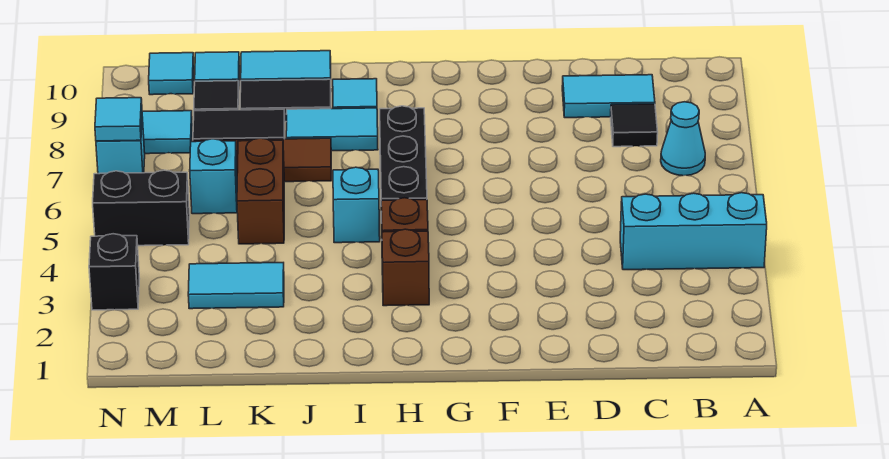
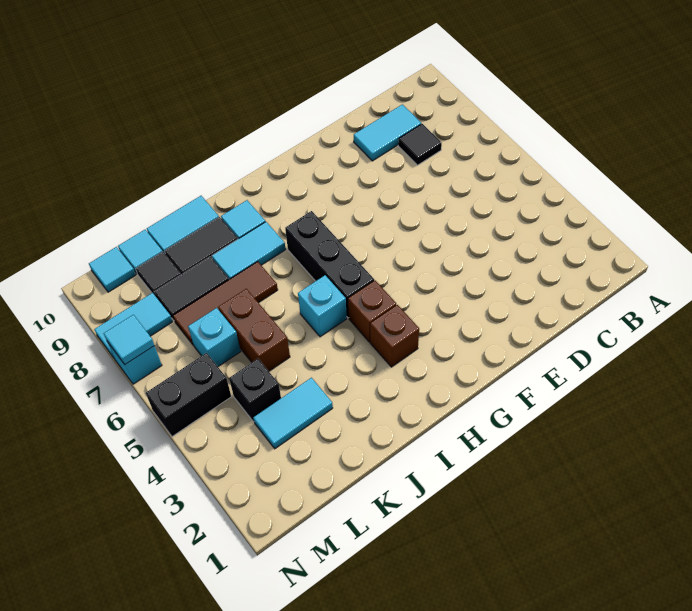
cyan 1x3 brick [620,193,767,270] -> none
cyan 1x1 cone [661,102,705,176] -> none
black 1x1 brick [89,234,139,310] -> black 1x1 brick moved to [229,359,281,422]

